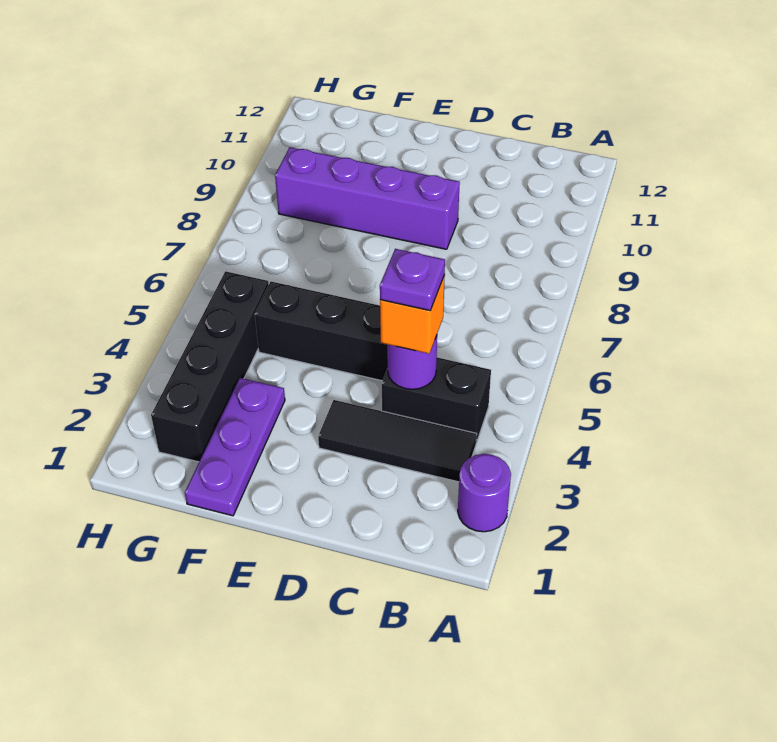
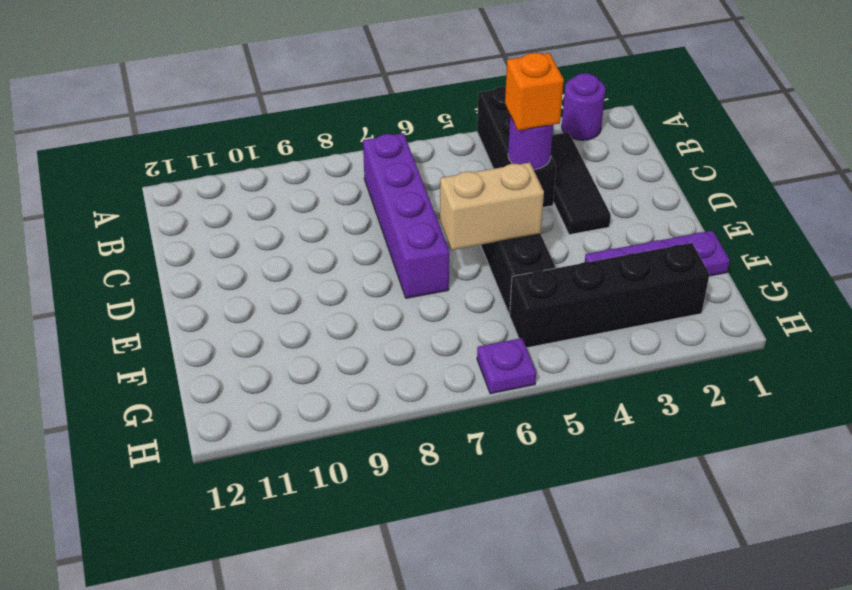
black 1x2 brick [382,357,491,443] -> black 1x3 brick [477,86,556,207]
purple 1x1 plate [380,249,445,311] -> purple 1x1 plate moved to [477,338,536,394]
purple 1x4 brick [275,147,460,249] -> purple 1x4 brick moved to [363,133,449,298]
none -> tan 1x2 brick [440,163,544,250]

